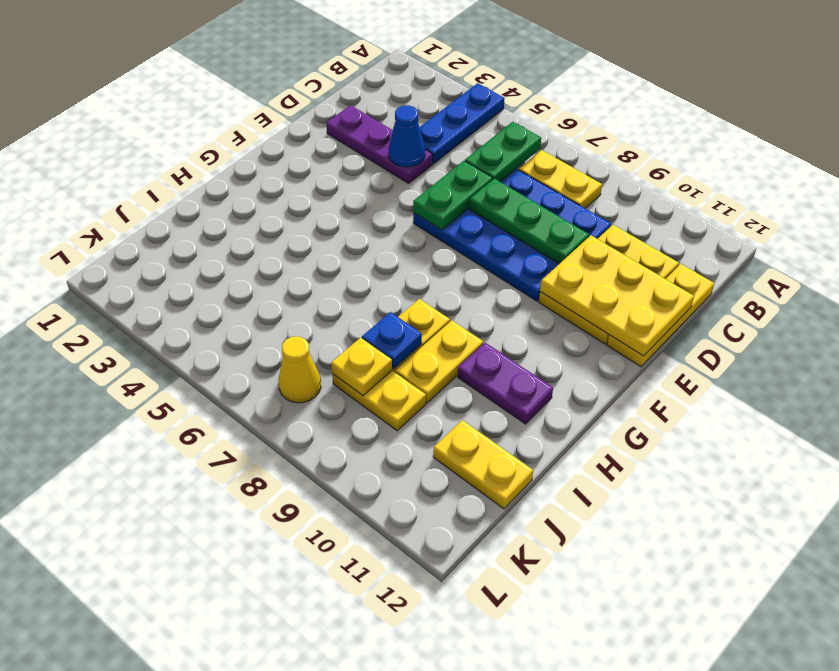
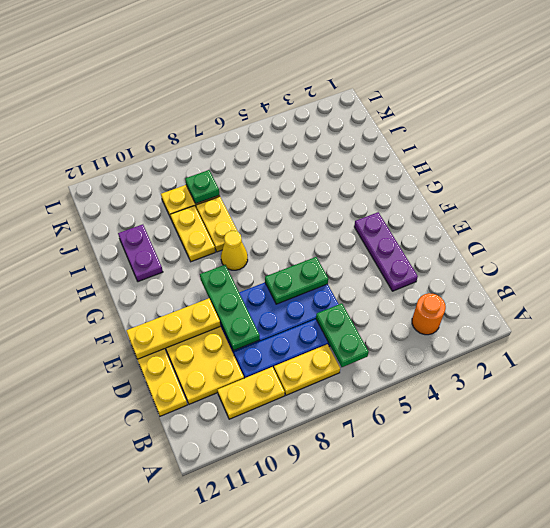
blue 1x3 plate [420,83,505,164] -> none
none -> orange 1x1 round brick [412,293,446,335]
purple 1x3 plate [326,105,433,183] -> purple 1x3 plate turned to [354,212,418,291]
blue 1x1 cone [389,105,425,167] -> none
green 1x2 plate [413,161,493,230] -> green 1x2 plate turned to [265,257,328,304]
green 1x3 plate [470,179,589,264] -> green 1x3 plate turned to [200,265,260,351]
yellow 2x3 plate [540,235,694,356] -> yellow 1x3 plate [126,298,220,359]
purple 1x2 plate [458,343,553,424] -> purple 1x2 plate turned to [118,224,163,282]
blue 1x1 plate [362,312,422,369] -> none
yellow 1x1 plate [331,338,392,396] -> green 1x1 plate [185,170,219,204]
yellow 1x2 plate [433,420,533,509] -> yellow 1x2 plate moved to [218,367,285,419]
yellow 1x1 cone [279,336,321,403] -> yellow 1x1 cone moved to [221,231,248,270]

